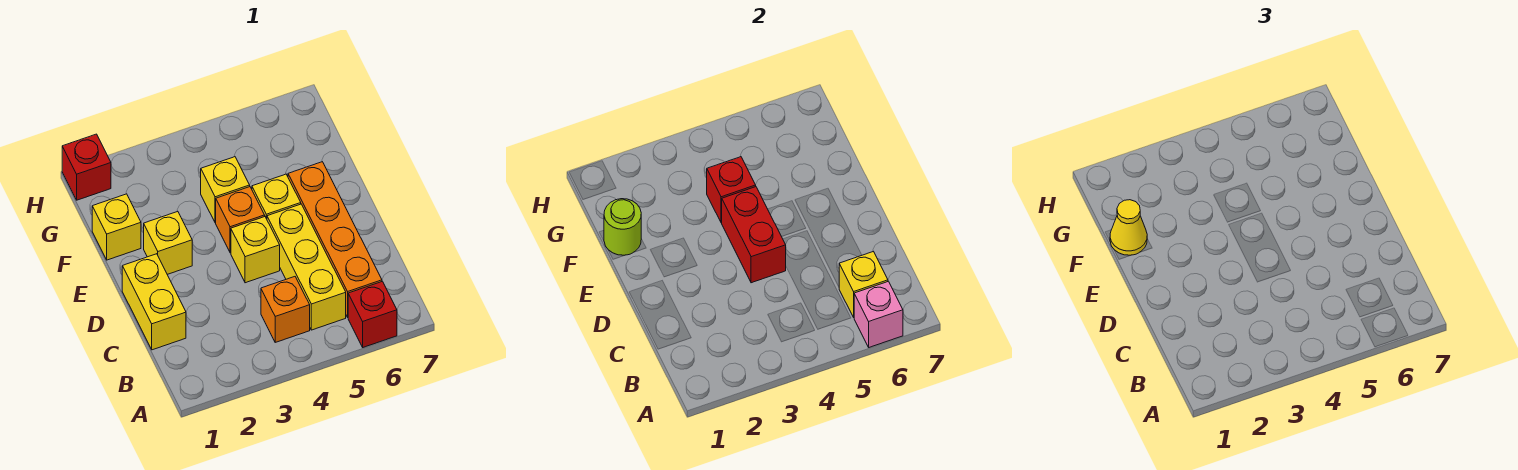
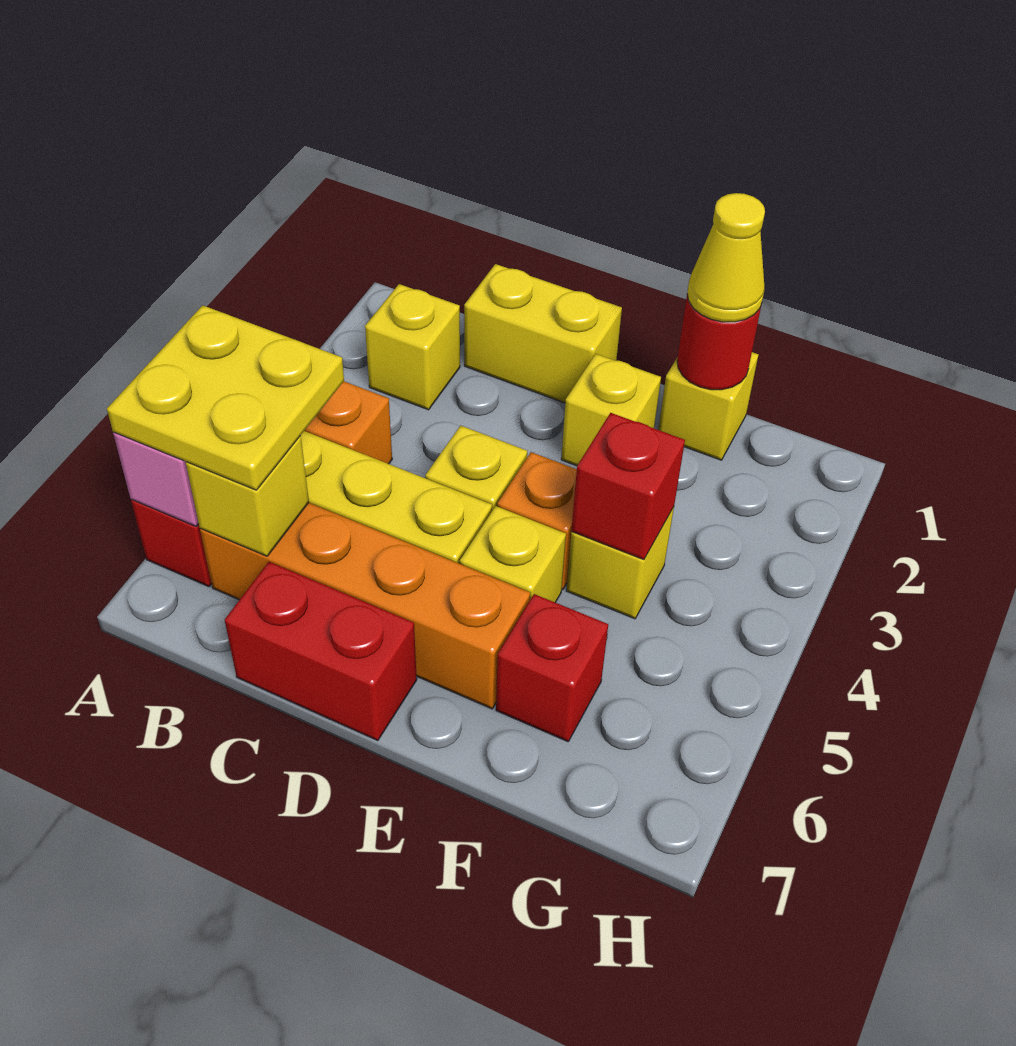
none -> yellow 2x2 plate [107,305,344,490]
none -> yellow 1x1 brick [365,284,460,410]
red 1x2 brick [722,187,786,283] -> red 1x2 brick moved to [225,562,417,741]
lime 1x1 round brick [604,199,641,255] -> red 1x1 round brick [677,294,761,390]
red 1x1 brick [62,134,111,200] -> red 1x1 brick moved to [496,594,608,742]

